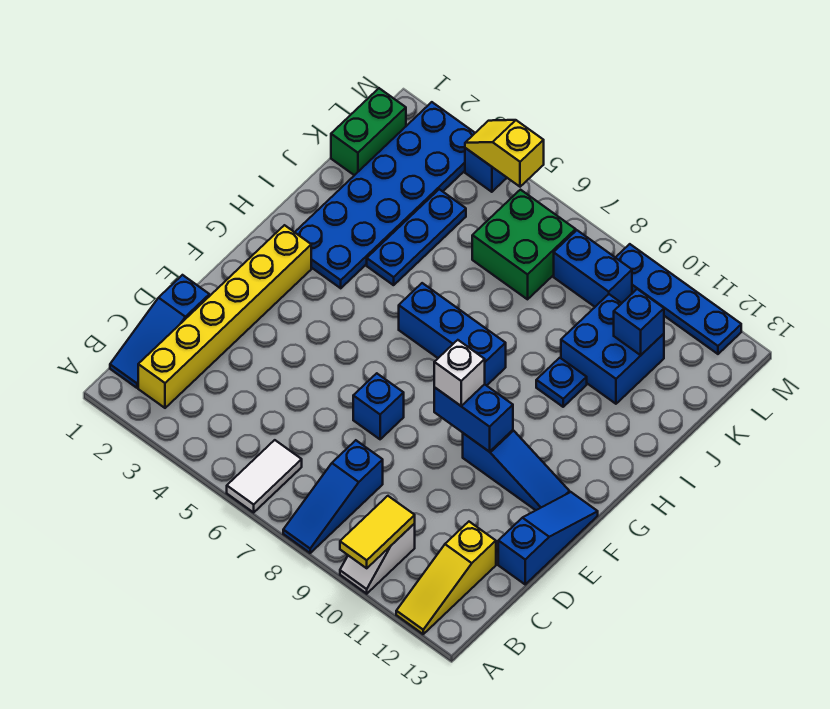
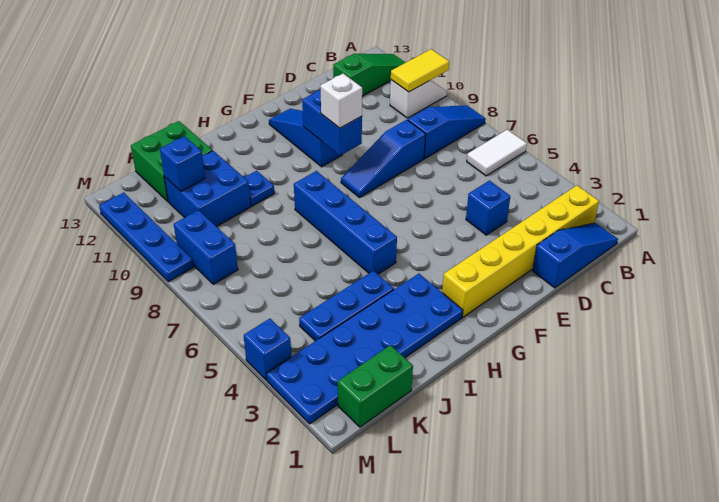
yellow 1x3 slope [396,522,496,634] -> green 1x3 slope [333,54,405,96]
blue 1x3 slope [498,492,598,584] -> blue 1x3 slope moved to [341,120,426,198]
blue 1x1 brick [353,373,404,439] -> blue 1x1 brick moved to [466,181,510,235]
blue 1x3 brick [399,283,506,386] -> blue 1x4 brick [294,171,397,274]
green 2x2 brick [472,190,576,299] -> green 2x2 brick moved to [131,121,212,201]
yellow 1x2 slope [465,120,544,187] -> none

